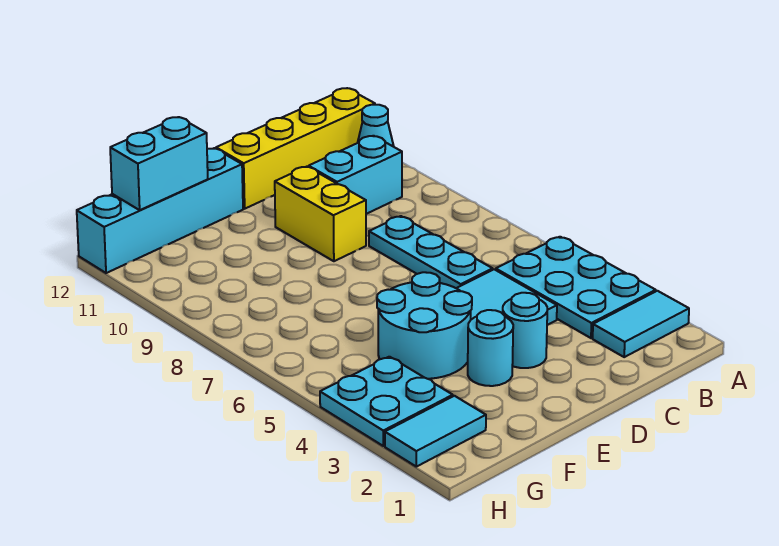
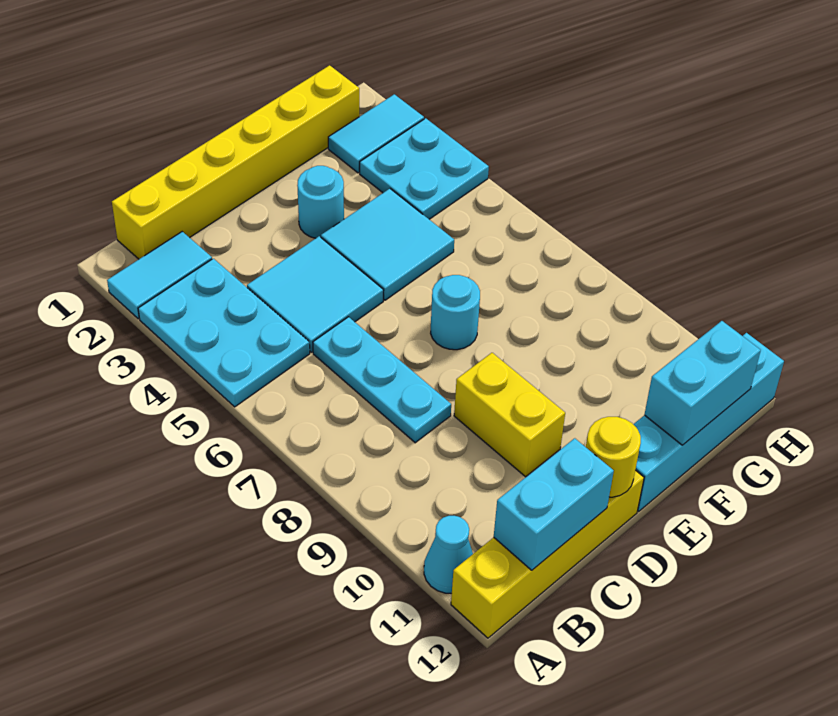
none -> yellow 1x6 brick [112,65,359,259]
cyan 1x2 brick [309,136,402,214] -> cyan 1x2 brick moved to [494,438,614,570]
cyan 1x1 round brick [503,293,547,368] -> cyan 1x1 round brick moved to [431,275,480,350]
none -> yellow 1x1 round brick [586,417,641,497]
cyan 2x2 round brick [377,272,472,379] -> cyan 2x2 tile [321,189,454,300]

